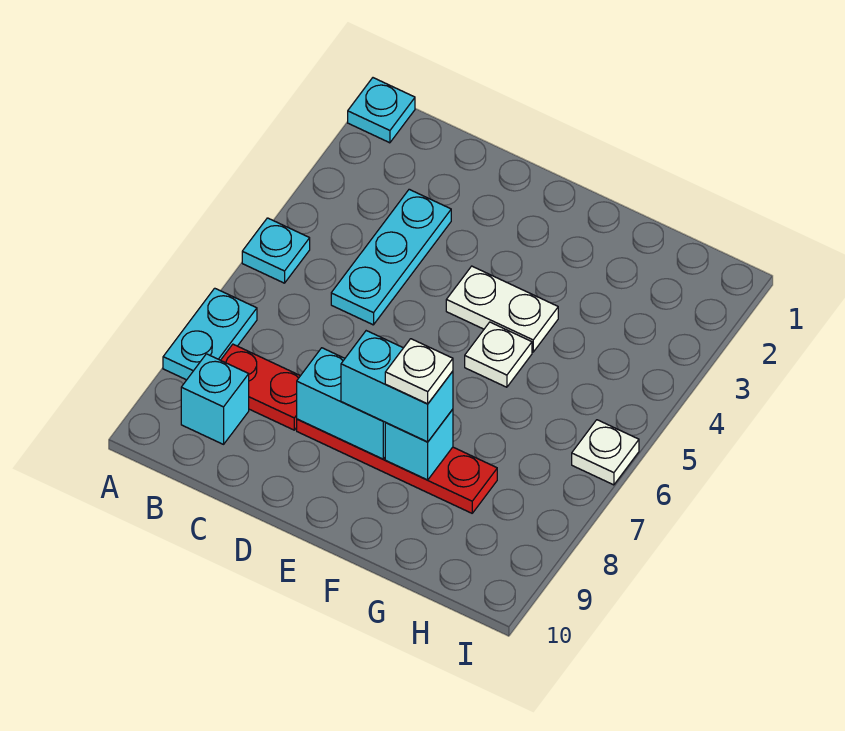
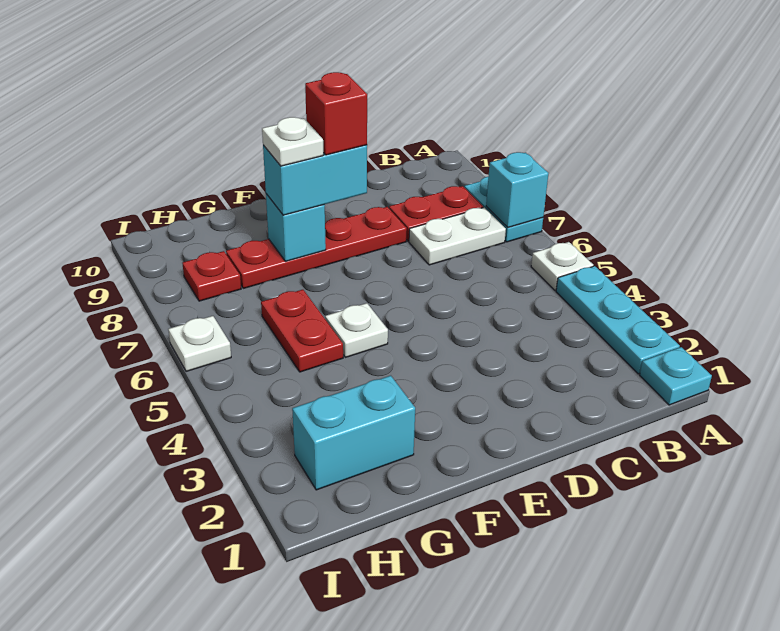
cyan 1x1 plate [242,218,310,283] -> white 1x1 plate [531,242,593,290]
cyan 1x1 brick [181,354,249,444] -> cyan 1x1 brick moved to [486,152,549,227]
cyan 1x3 plate [331,189,451,325] -> cyan 1x3 plate moved to [556,266,680,374]
cyan 1x2 brick [297,348,386,459] -> cyan 1x2 brick moved to [292,376,415,490]
white 1x2 plate [446,266,558,352] -> white 1x2 plate moved to [409,208,506,265]
none -> red 1x1 brick [305,72,367,155]
none -> red 1x2 plate [261,290,343,372]
none -> red 1x1 plate [182,251,241,301]

